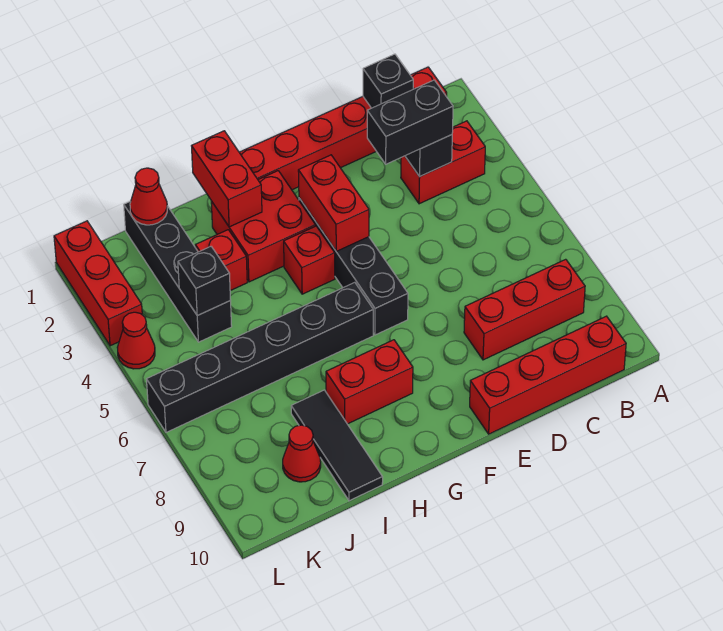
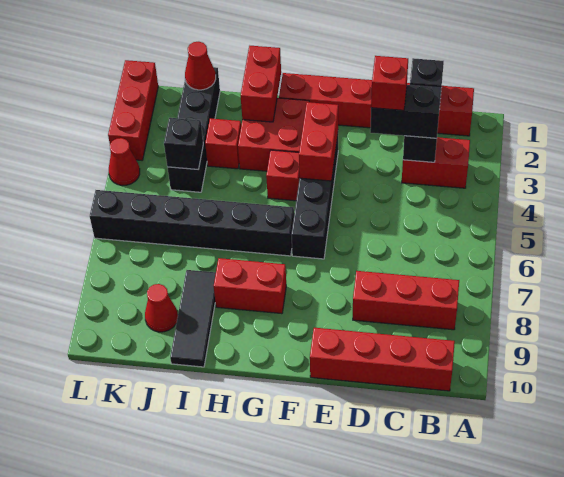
none -> red 1x1 brick [371,56,408,110]

